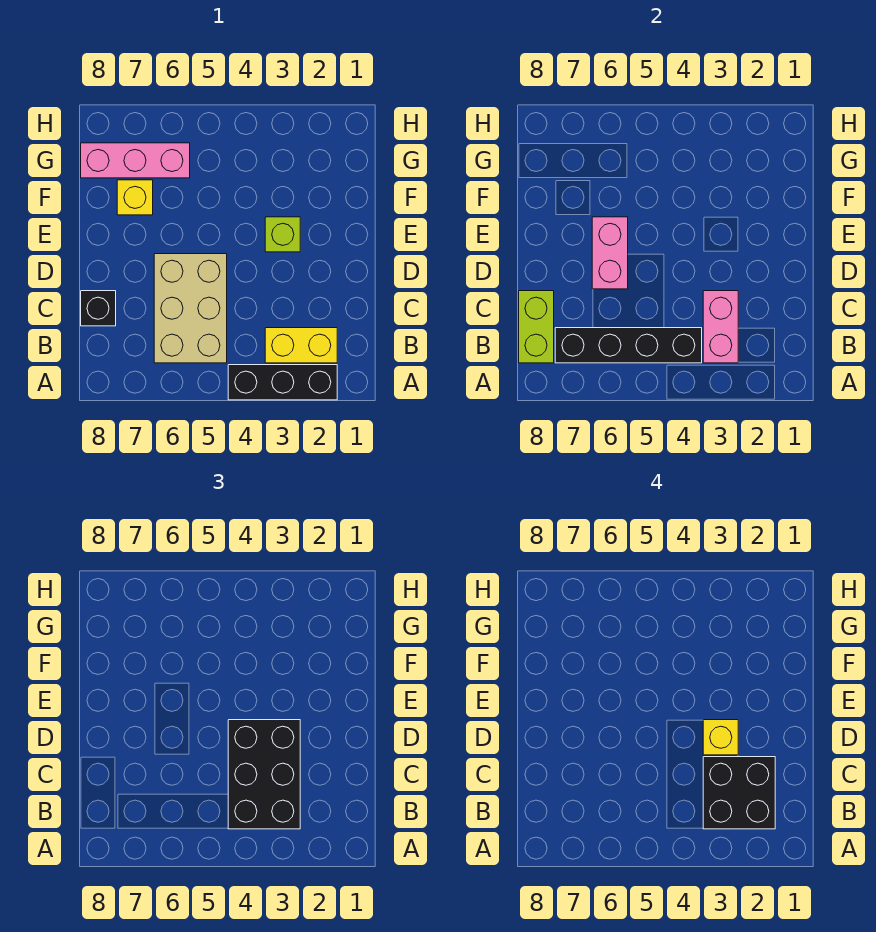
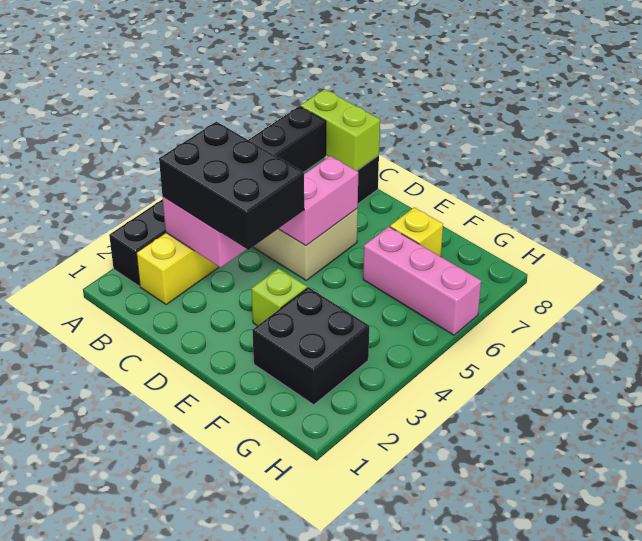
black 2x2 brick [703,757,775,829] -> black 2x2 brick moved to [252,287,369,405]
yellow 1x1 brick [703,720,738,755] -> none
pink 1x2 brick [592,217,628,289] -> pink 1x2 brick turned to [279,156,358,246]
pink 1x3 brick [81,143,190,178] -> pink 1x3 brick turned to [363,227,481,335]

